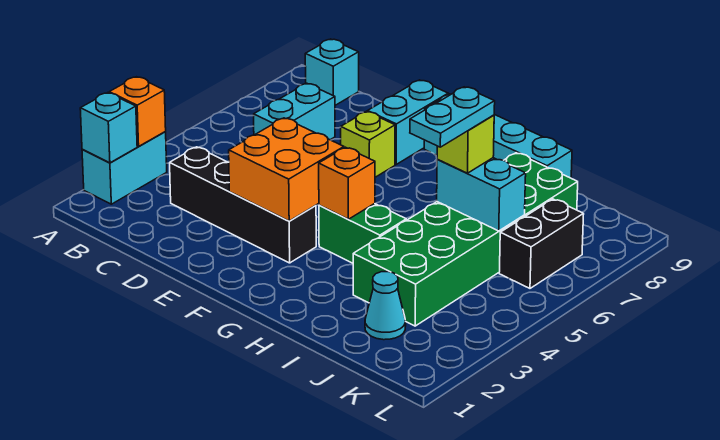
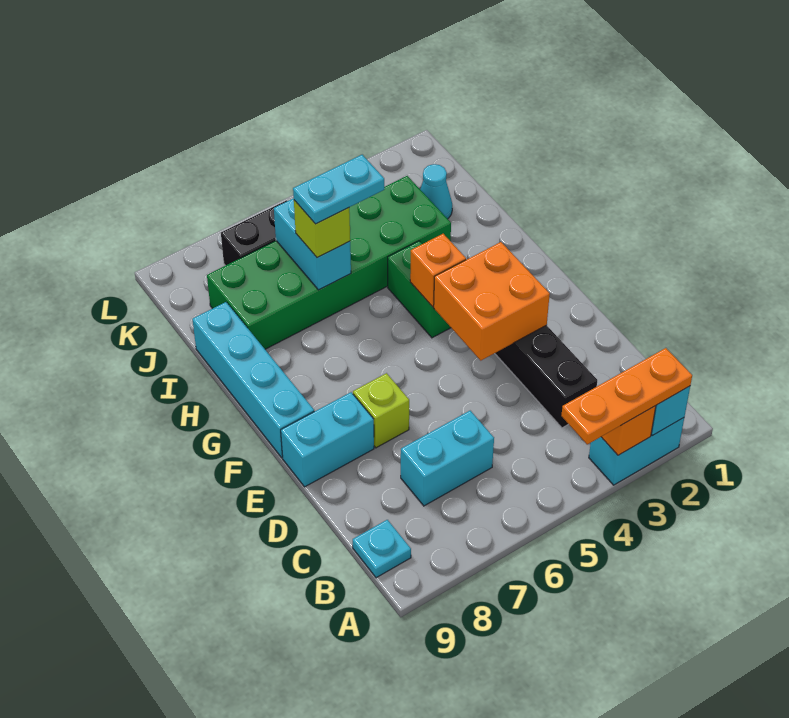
none -> orange 1x3 plate [561,348,692,444]
cyan 1x1 brick [305,39,359,105] -> cyan 1x1 plate [353,520,411,578]

